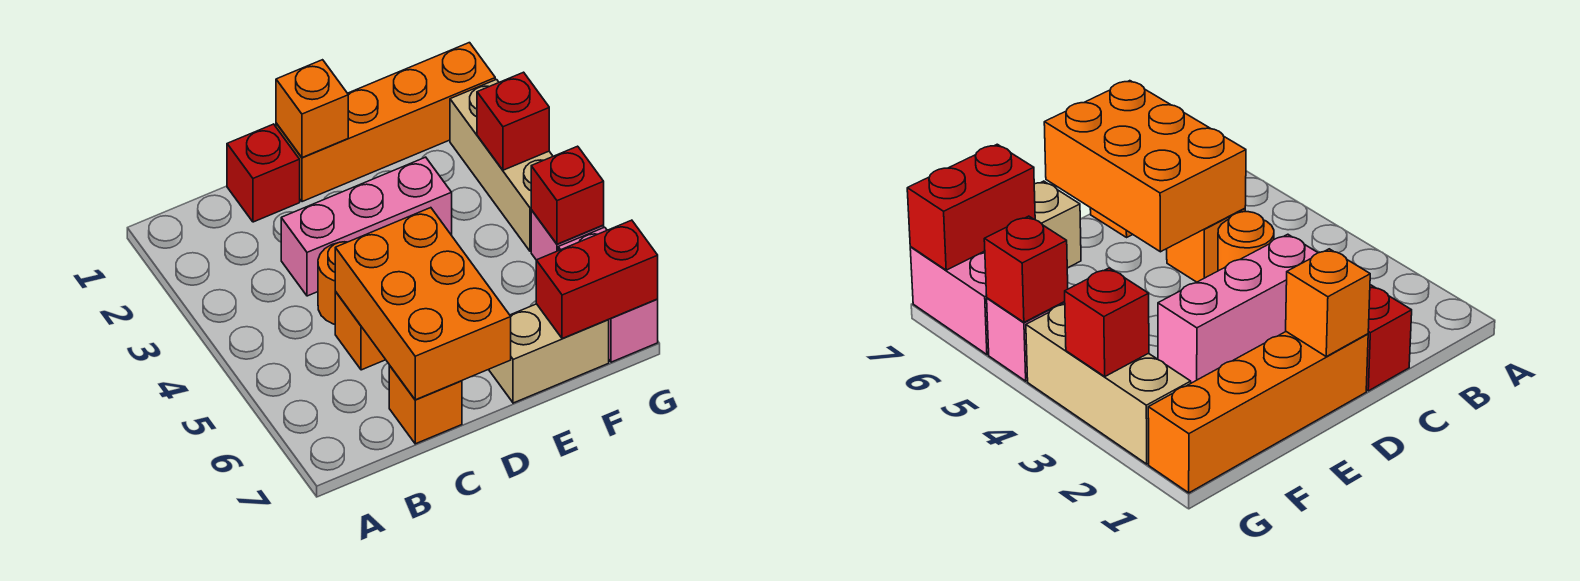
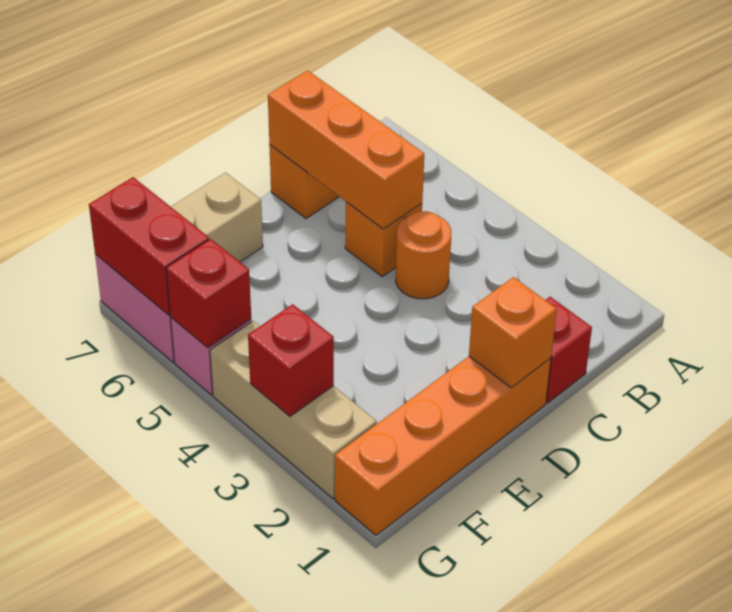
pink 1x3 brick [281,157,452,296] -> none
orange 2x3 brick [335,208,511,400] -> orange 1x3 brick [268,70,424,229]
red 1x2 brick [536,220,658,339] -> red 1x2 brick turned to [89,177,209,315]

